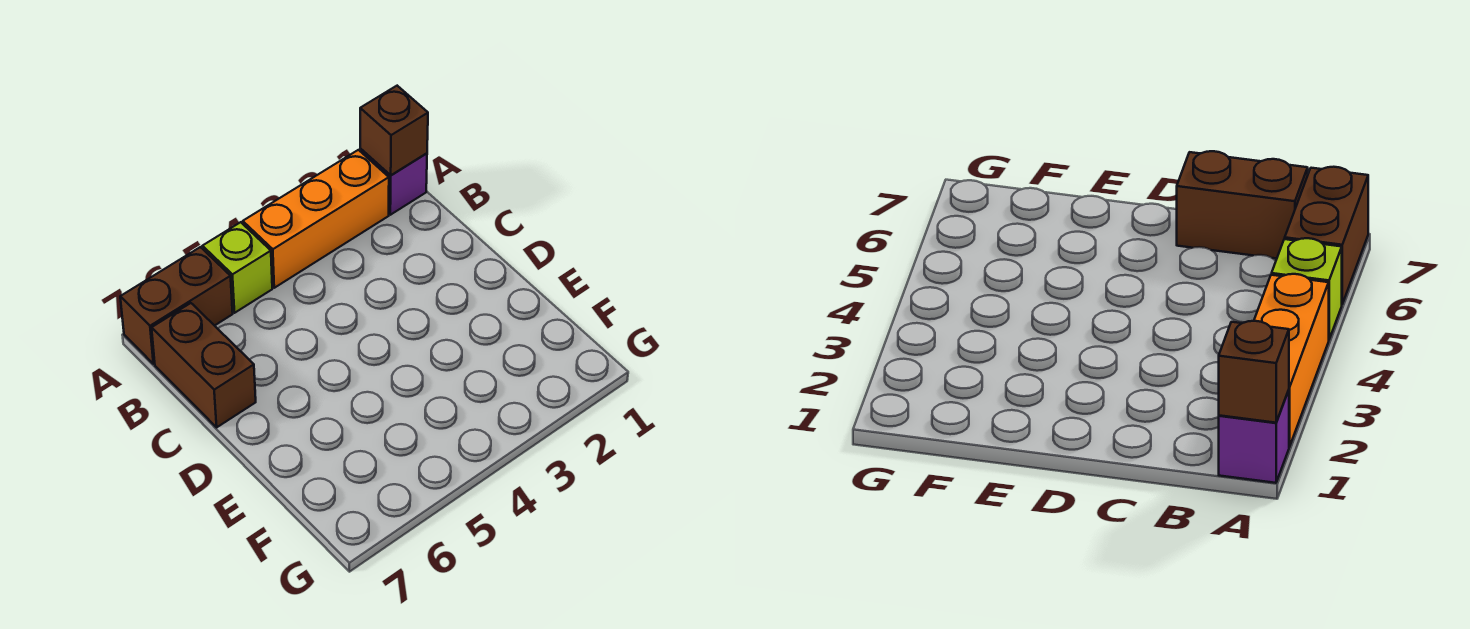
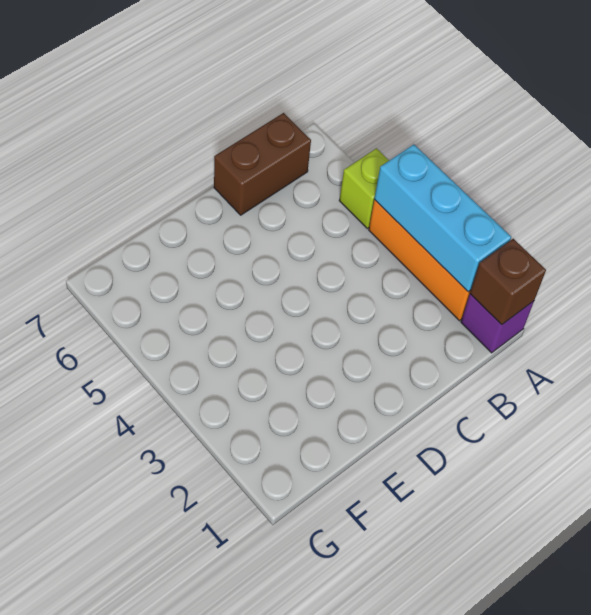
none -> cyan 1x3 brick [374,144,511,292]
brown 1x2 brick [120,247,233,364] -> none

